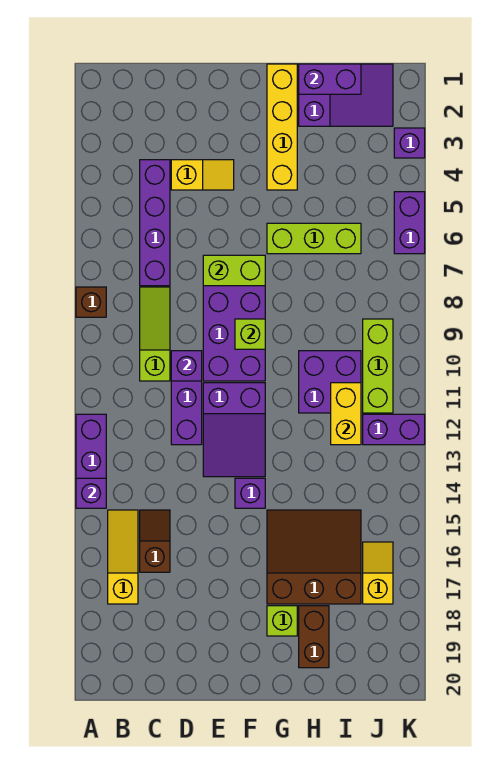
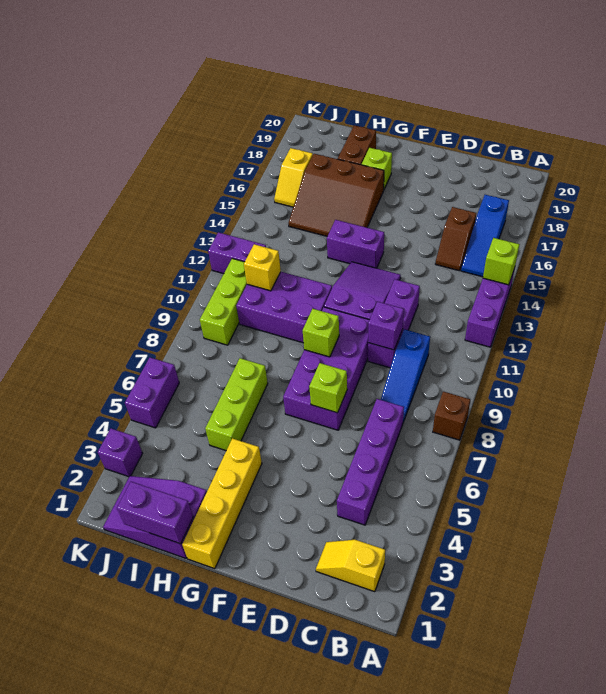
purple 1x1 brick [76,478,106,508] -> lime 1x1 brick [483,238,520,285]
yellow 1x3 slope [108,510,138,604] -> blue 1x3 slope [461,195,509,277]
lime 1x3 slope [140,287,170,381] -> blue 1x3 slope [381,329,430,422]
yellow 1x2 slope [171,160,234,190] -> yellow 1x2 slope moved to [316,540,385,592]
lime 1x2 brick [203,255,265,286] -> lime 1x1 brick [309,363,347,413]
purple 1x1 brick [235,478,265,508] -> purple 1x2 brick [327,220,384,268]
lime 1x3 brick [267,223,361,254] -> lime 1x3 brick turned to [205,358,268,450]
purple 2x2 brick [299,351,361,413] -> purple 2x3 brick [236,272,332,343]
yellow 1x2 brick [331,383,361,445] -> yellow 1x1 brick [244,244,281,291]

